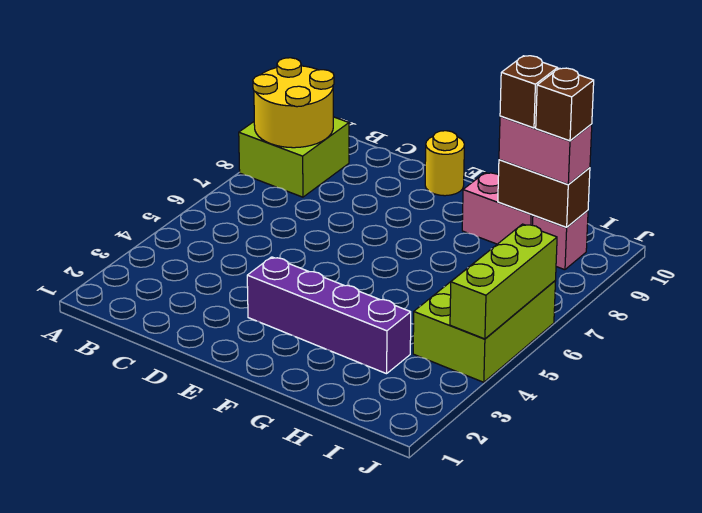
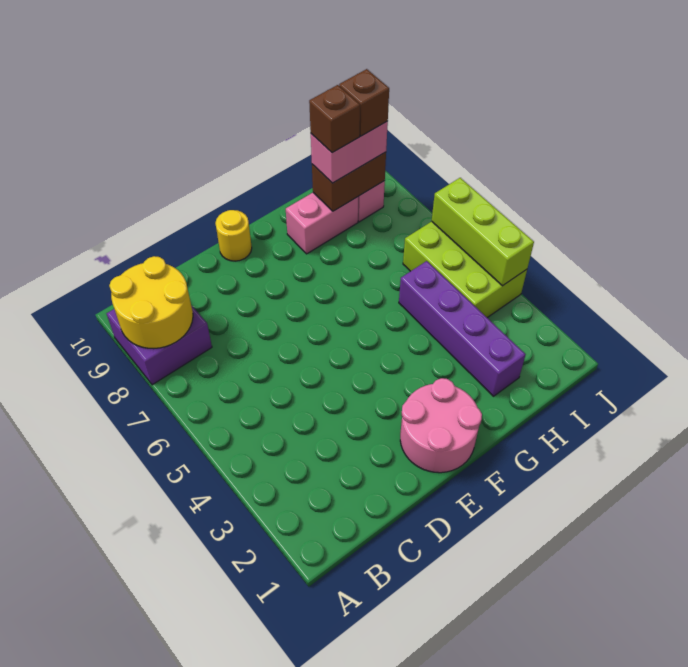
lime 2x2 brick [239,117,349,197] -> purple 2x2 brick [106,305,212,385]
none -> pink 2x2 round brick [400,378,482,473]
purple 1x4 brick [247,257,411,374] -> purple 1x4 brick turned to [399,261,526,396]

